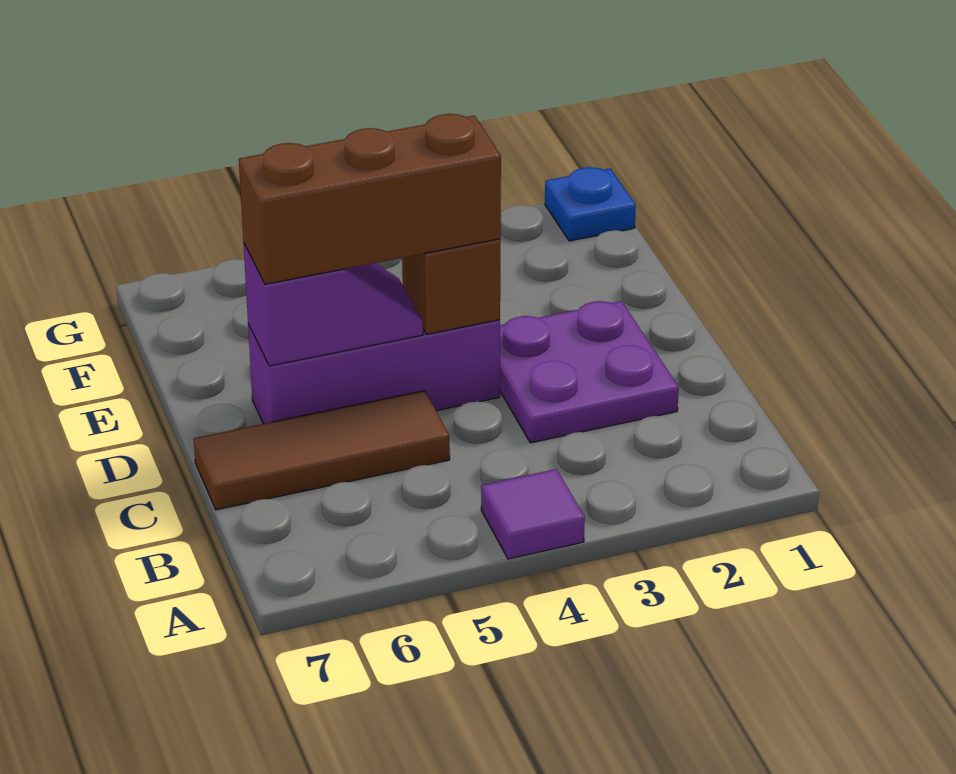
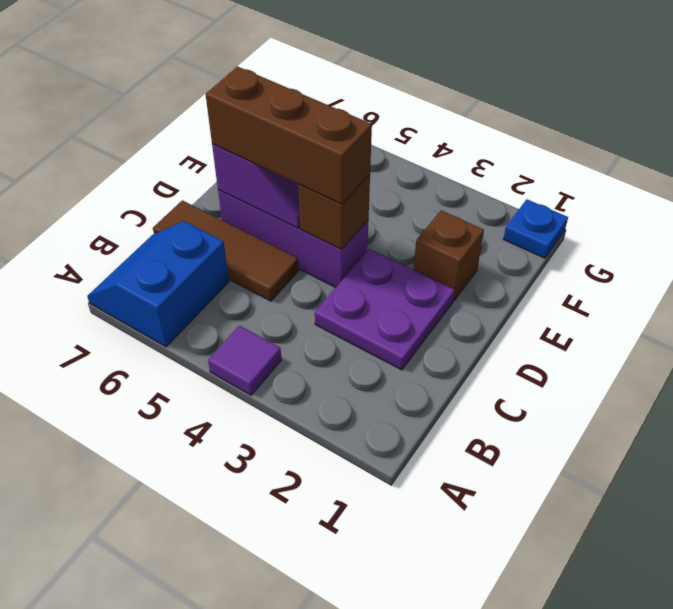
none -> blue 2x2 slope [87,221,229,347]
none -> brown 1x1 brick [414,210,484,300]

